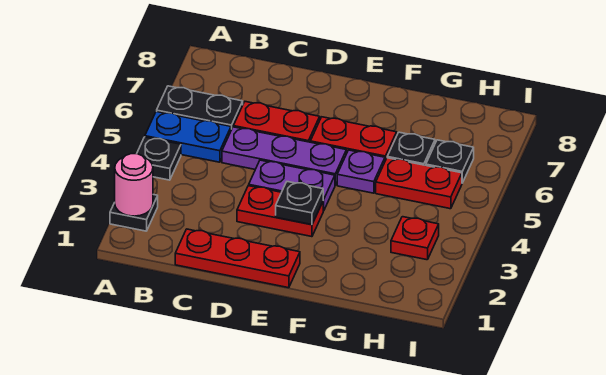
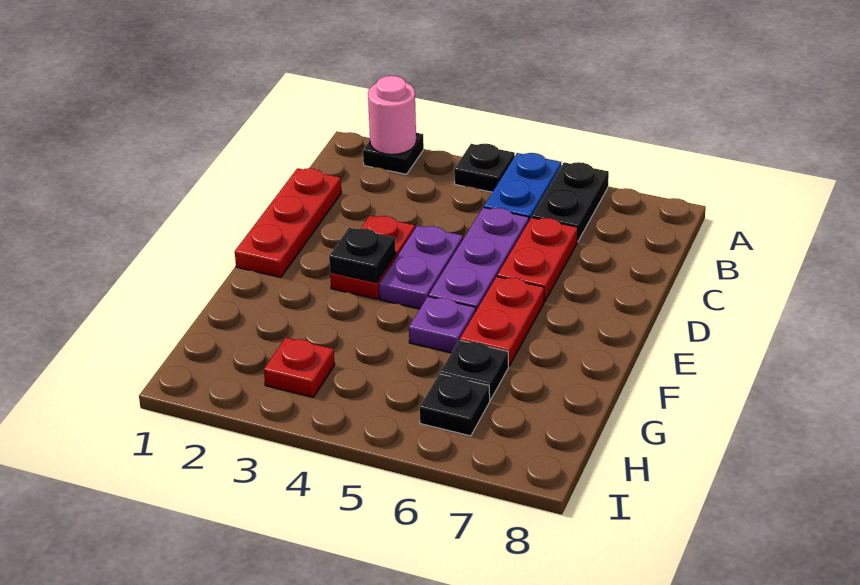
red 1x2 plate [376,158,462,209] -> none

